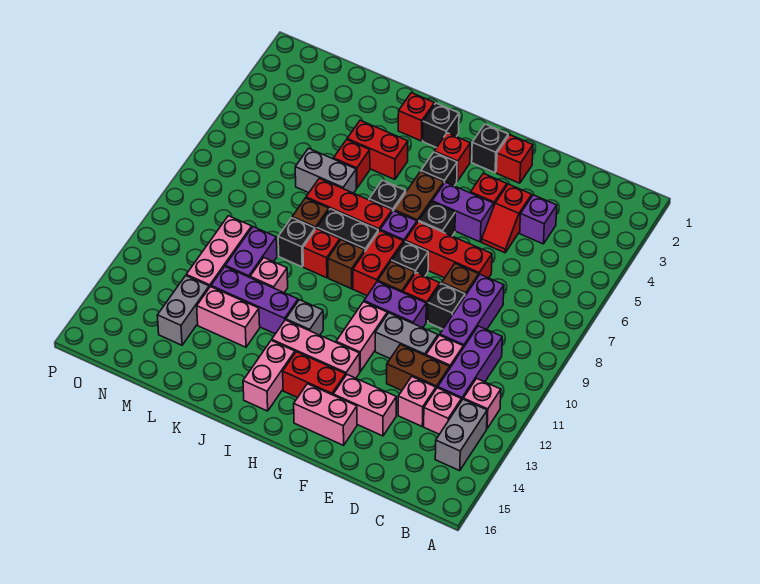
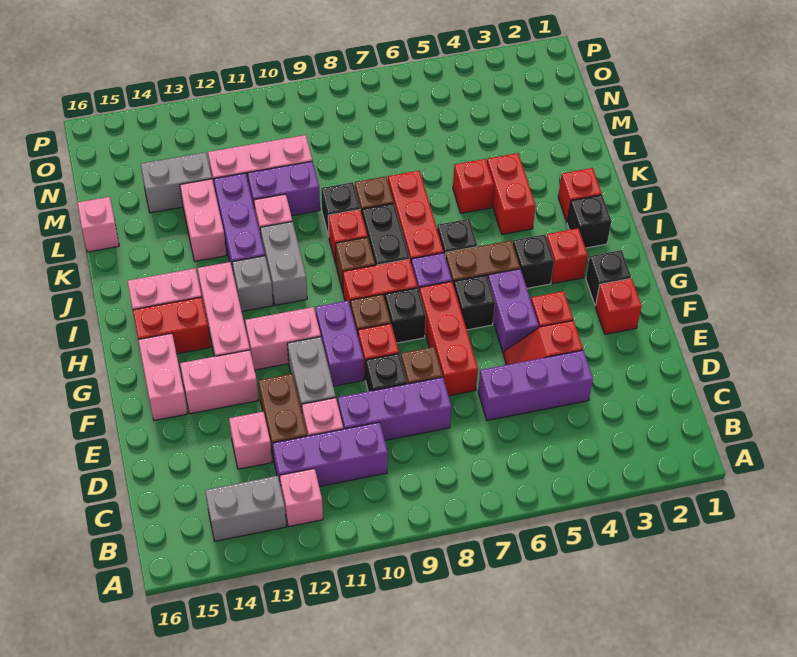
pink 1x1 brick [424,388,461,434] -> pink 1x1 brick moved to [77,197,119,252]
purple 1x1 brick [520,195,557,244] -> purple 1x3 brick [478,350,593,421]
pink 1x2 brick [333,375,396,436] -> pink 1x2 brick turned to [180,350,258,414]
red 1x2 brick [283,352,346,398] -> red 1x2 brick turned to [133,297,210,354]
grey 1x2 brick [295,148,356,193] -> grey 1x2 brick moved to [260,222,307,305]

